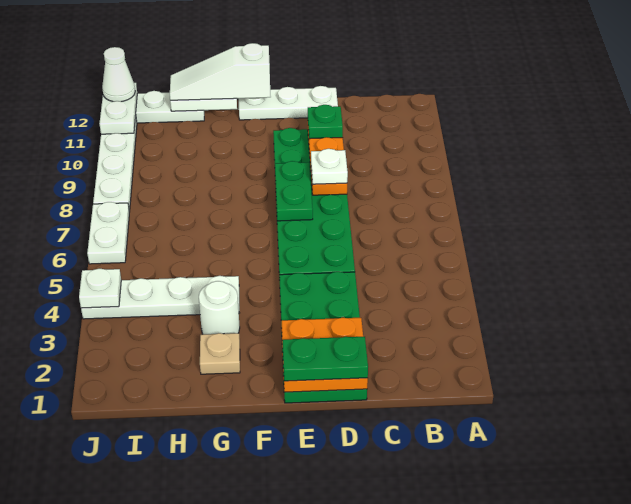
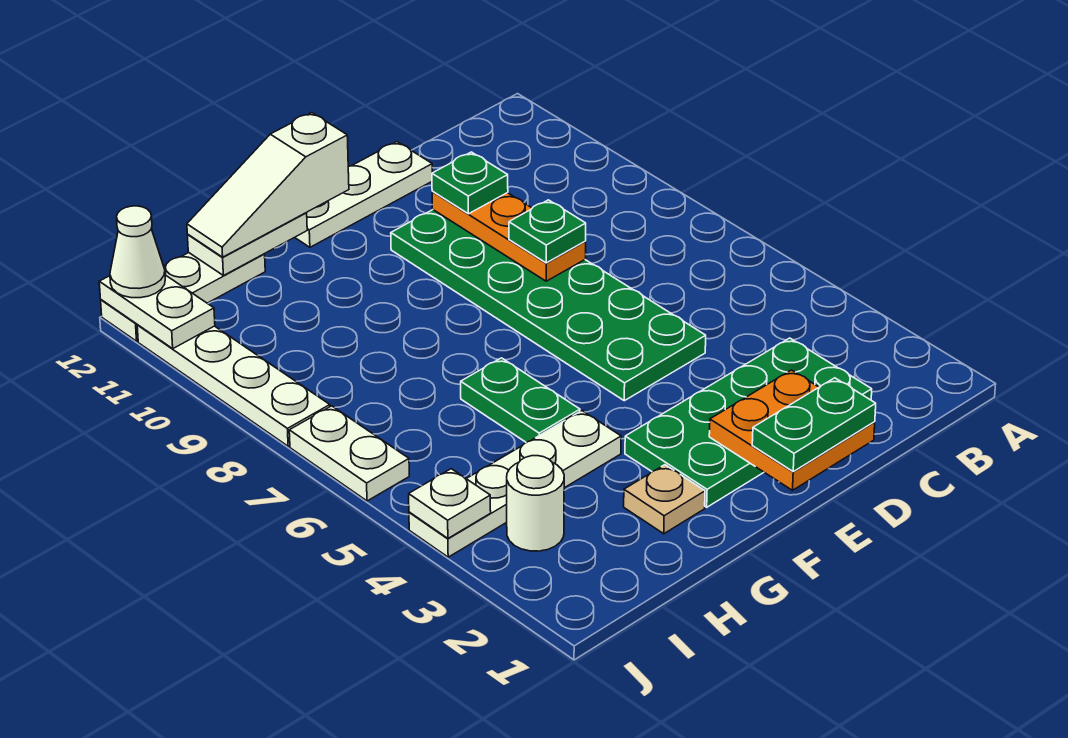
green 2x4 plate [279,272,367,403] -> green 2x4 plate turned to [625,338,872,507]
white 1x1 plate [311,149,348,184] -> green 1x1 plate [509,200,586,263]
green 1x2 plate [275,161,313,221] -> green 1x2 plate moved to [461,358,580,443]
white 1x1 round brick [199,281,240,334] -> white 1x1 round brick moved to [507,456,564,551]

